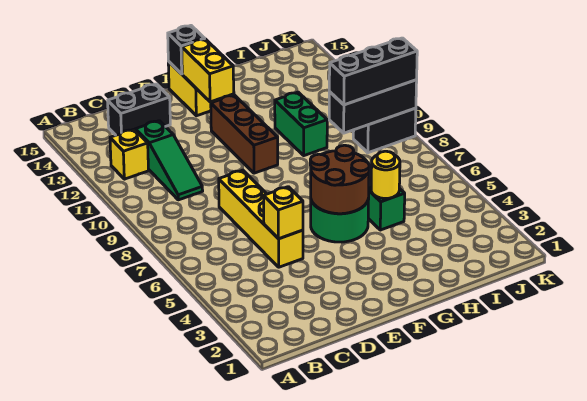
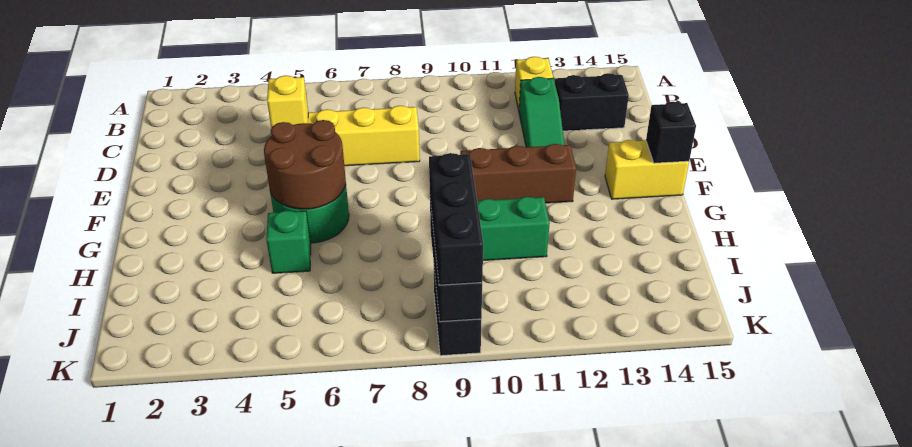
green 1x3 slope [135,121,203,200] -> green 1x3 slope turned to [519,77,564,147]
black 1x2 brick [108,84,170,135] -> black 1x2 brick turned to [555,73,629,131]
yellow 1x2 brick [182,39,234,102] -> none
yellow 1x1 round brick [371,151,400,199] -> none

